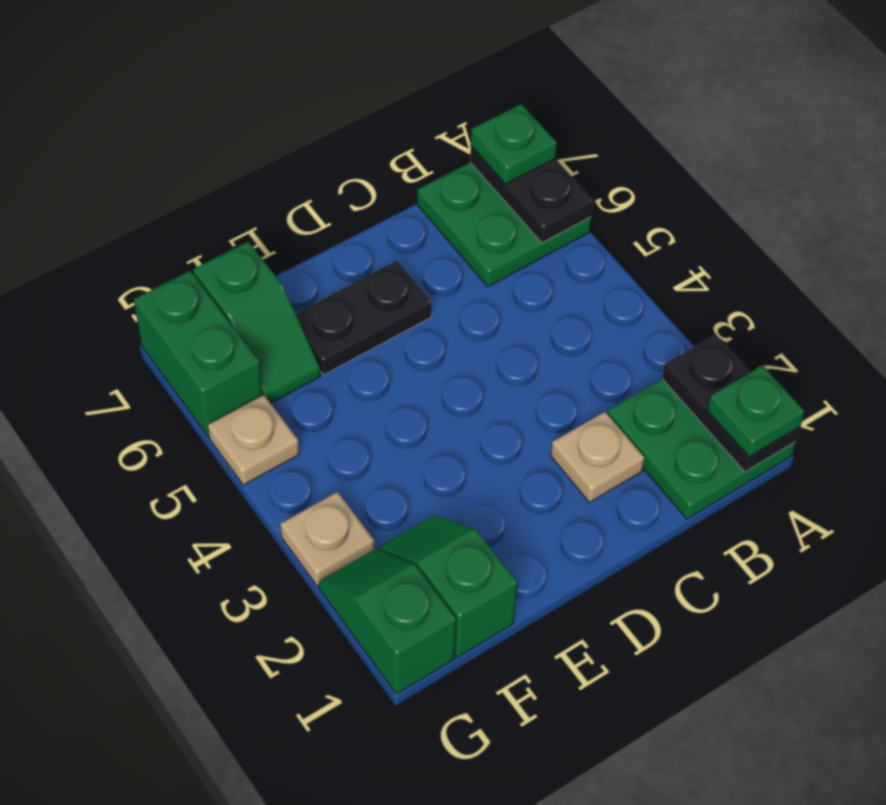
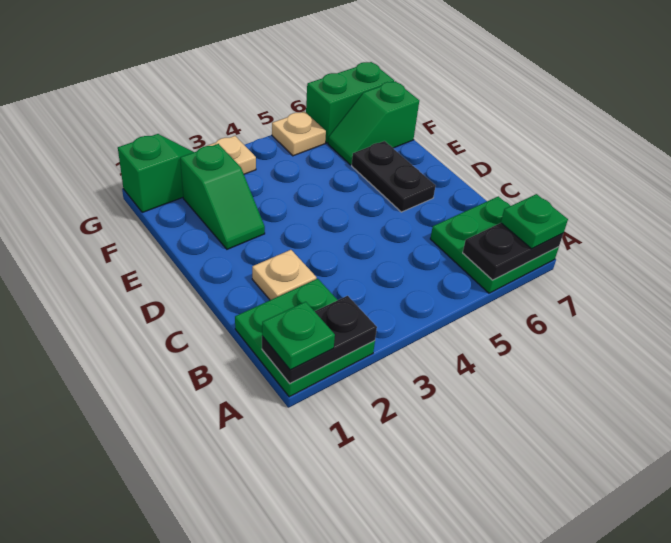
green 1x2 slope [379,515,518,657] -> green 1x2 slope turned to [180,144,265,249]

